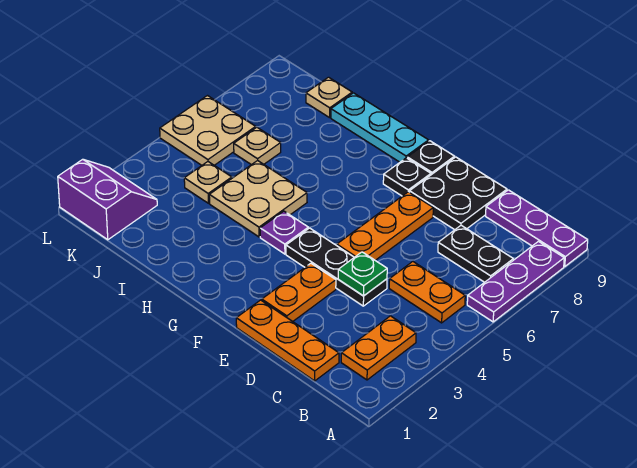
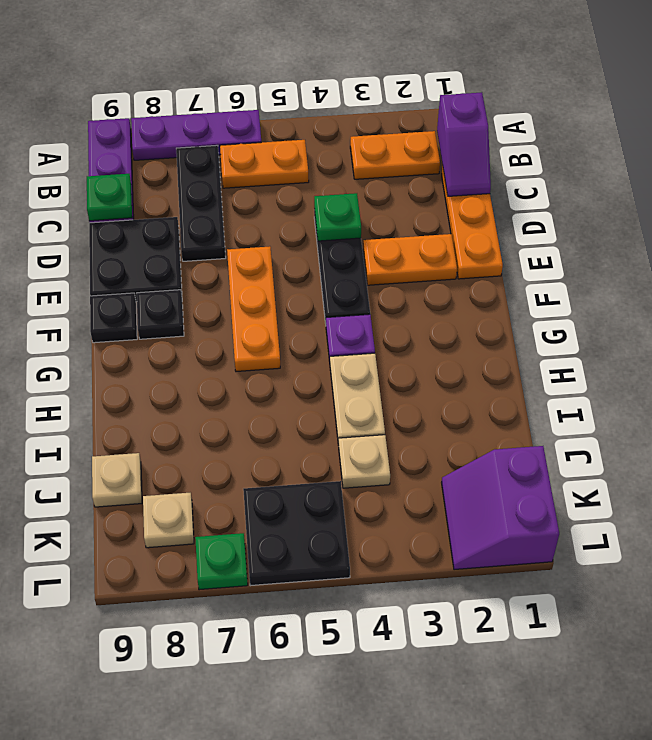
none -> purple 1x2 slope [437,92,491,196]
orange 1x2 plate [389,262,465,323] -> orange 1x2 plate turned to [220,140,309,188]
black 1x2 plate [438,225,513,282] -> black 1x3 plate [176,145,226,261]
none -> green 1x1 plate [87,174,132,221]
orange 1x3 plate [337,192,433,260] -> orange 1x3 plate turned to [227,246,280,372]
cyan 1x3 plate [331,93,429,162] -> none
tan 2x2 plate [209,160,307,237] -> tan 1x2 plate [330,353,385,445]
tan 1x1 plate [234,127,281,165] -> tan 1x1 plate moved to [143,493,194,548]
tan 2x2 plate [160,96,256,165] -> black 2x2 plate [243,481,350,586]
none -> green 1x1 plate [195,533,248,590]

